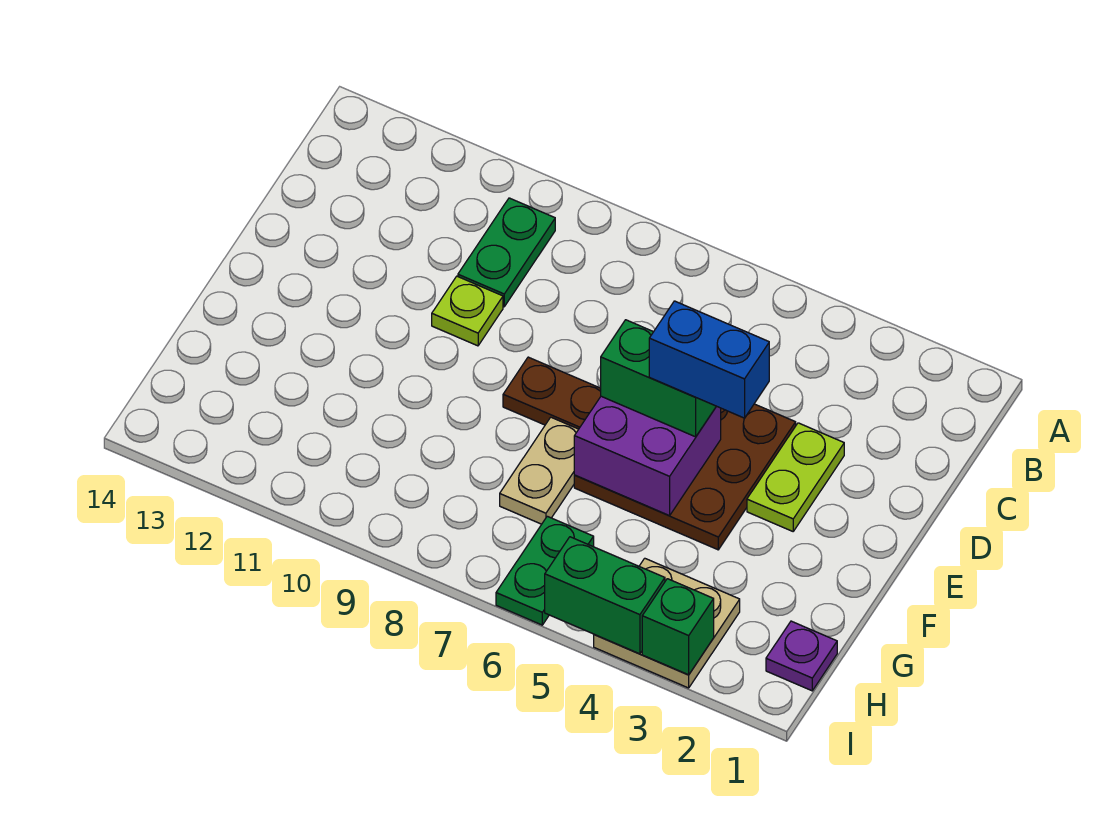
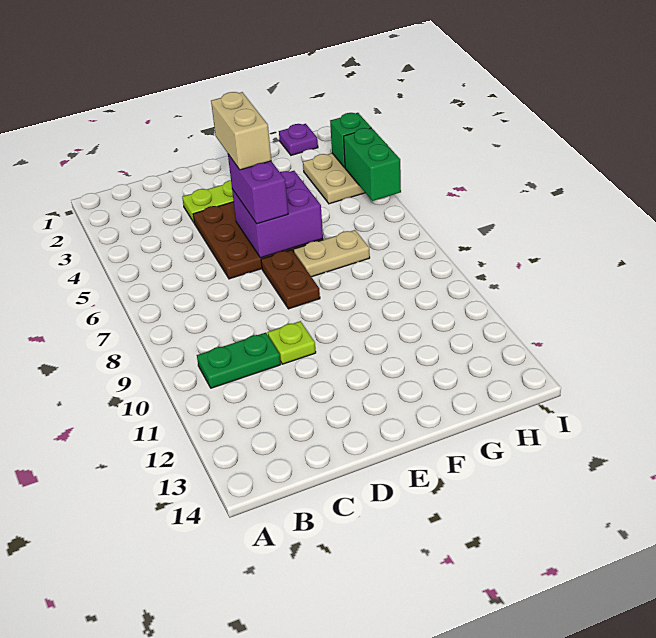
blue 1x2 brick [649,301,769,418] -> tan 1x2 brick [211,92,271,170]
green 1x2 brick [601,320,716,437] -> purple 1x2 brick [228,154,288,224]
green 1x2 plate [496,516,594,625] -> none

